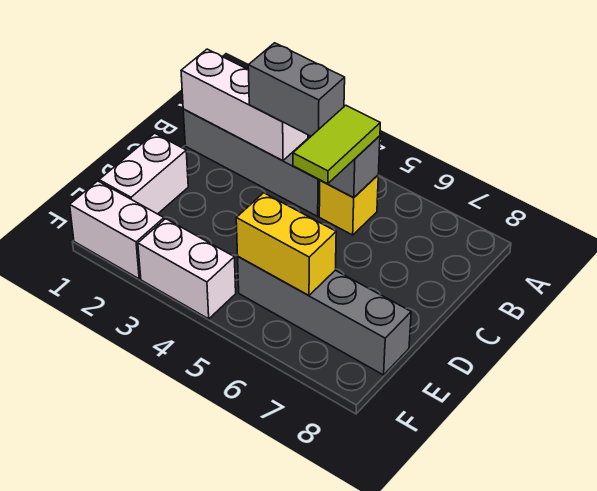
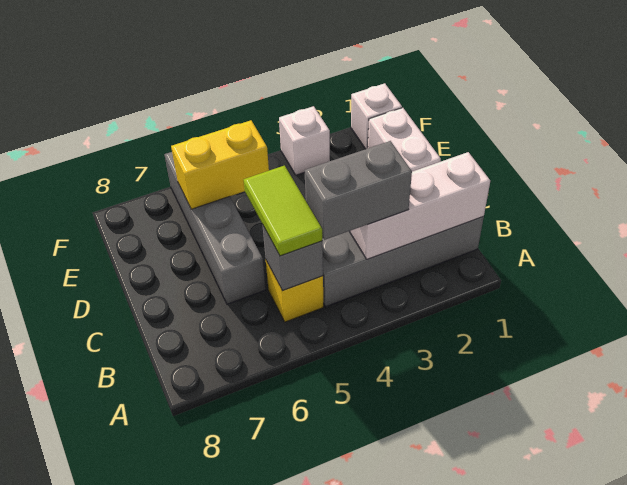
grey 1x4 brick [238,257,411,375] -> grey 1x4 brick turned to [164,152,266,304]
white 1x2 brick [70,181,164,279] -> white 1x1 brick [351,83,402,149]
white 1x2 brick [138,219,236,319] -> white 1x1 brick [279,106,330,175]

